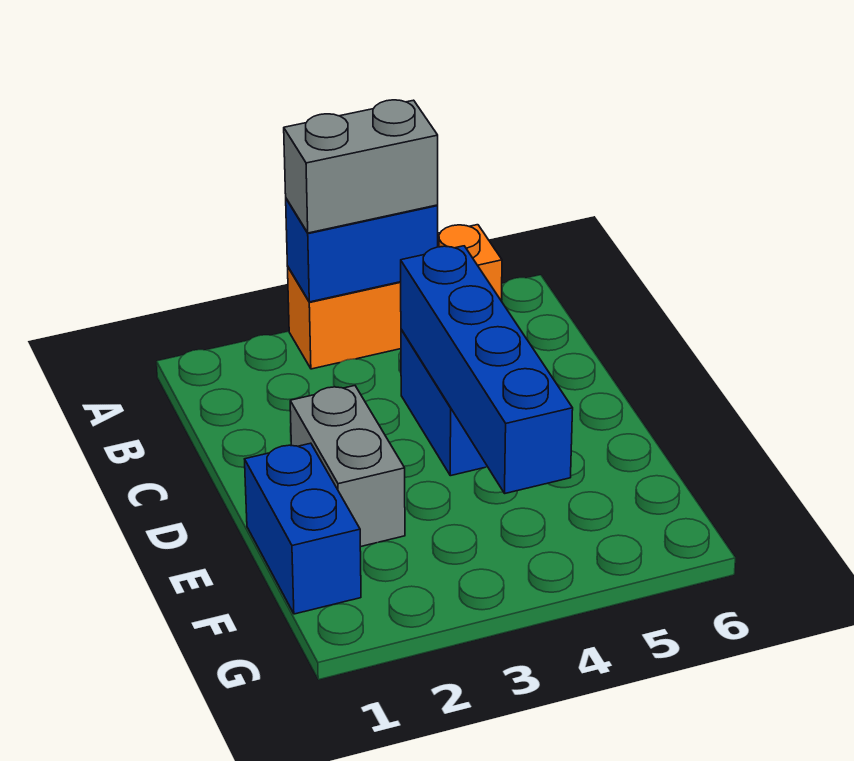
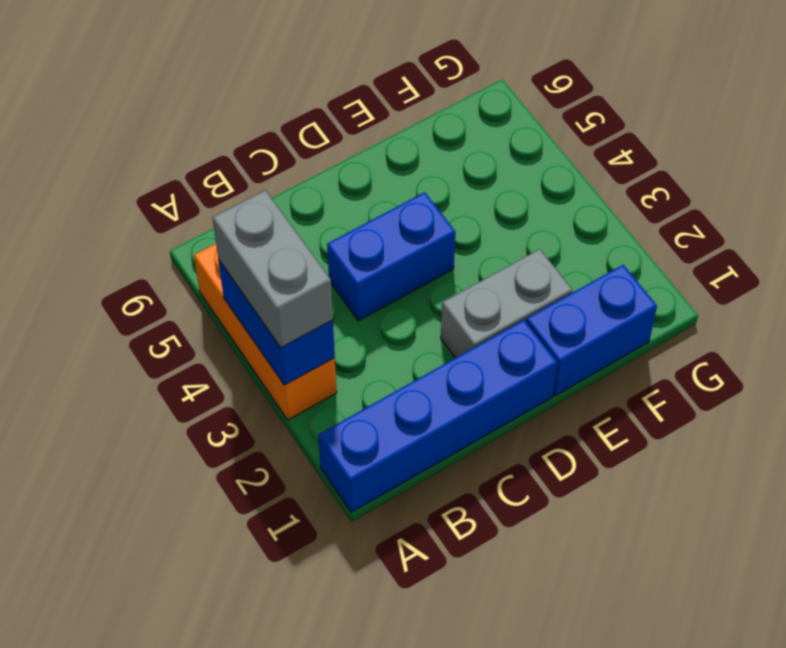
blue 1x4 brick [401,246,573,493] -> blue 1x4 brick moved to [318,320,557,512]

